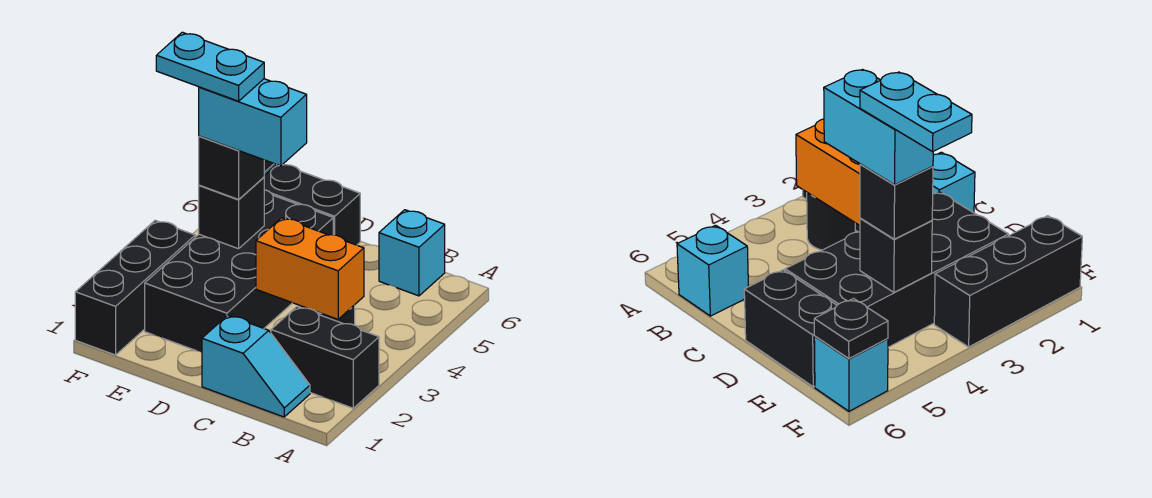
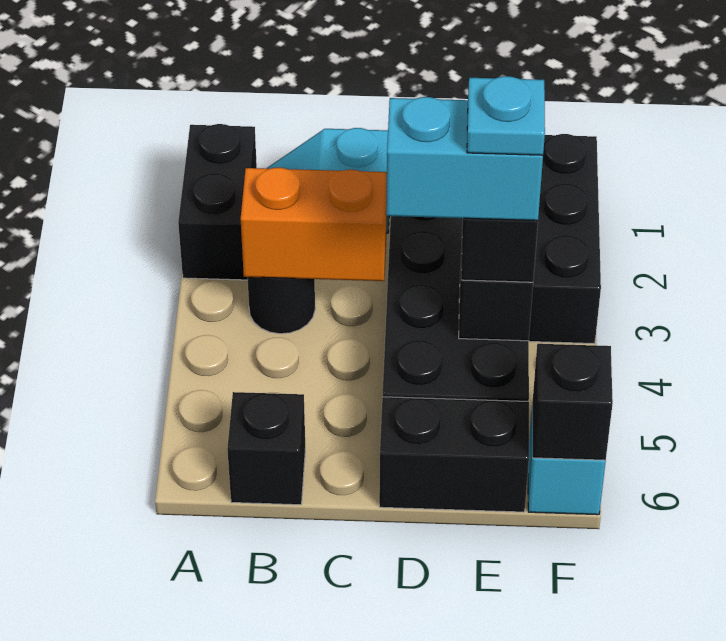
black 1x2 brick [271,307,379,408] -> black 1x2 brick turned to [178,124,257,280]
cyan 1x1 brick [379,210,445,296] -> black 1x1 brick [227,392,305,505]
cyan 1x2 plate [156,32,264,101] -> cyan 1x1 plate [467,76,545,155]
black 1x1 plate [814,299,888,359] -> black 1x1 brick [533,344,613,460]

